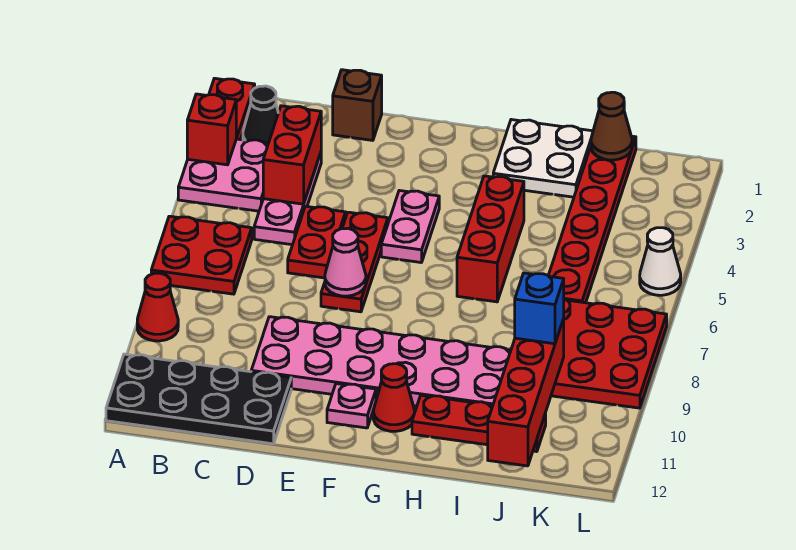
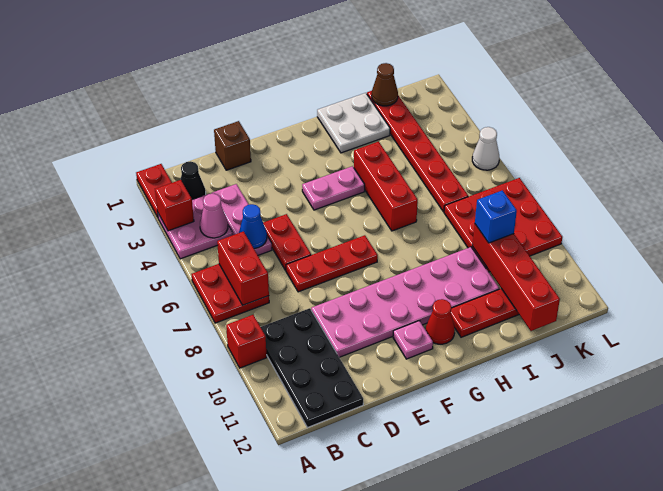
red 1x1 cone [137,273,178,341] -> red 1x1 brick [226,315,267,368]
black 2x4 plate [106,354,291,444] -> black 2x4 plate turned to [261,308,363,428]
red 1x2 brick [263,106,321,204] -> red 1x2 brick moved to [217,232,269,305]
none -> blue 1x1 cone [239,204,267,249]
red 1x3 plate [321,212,388,312] -> red 1x3 plate turned to [286,235,378,292]
pink 1x1 cone [325,228,366,296] -> pink 1x1 cone moved to [200,193,228,238]
pink 1x2 plate [381,191,439,263] -> pink 1x2 plate turned to [302,166,365,210]

